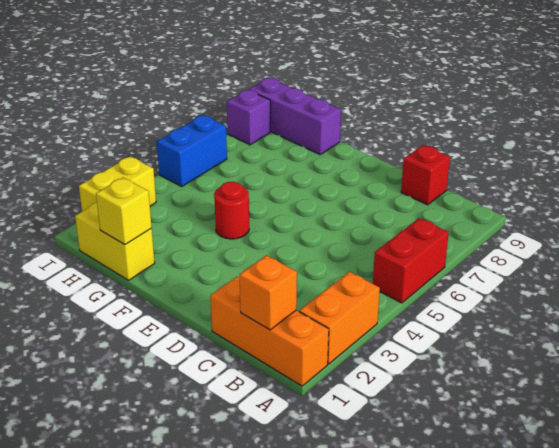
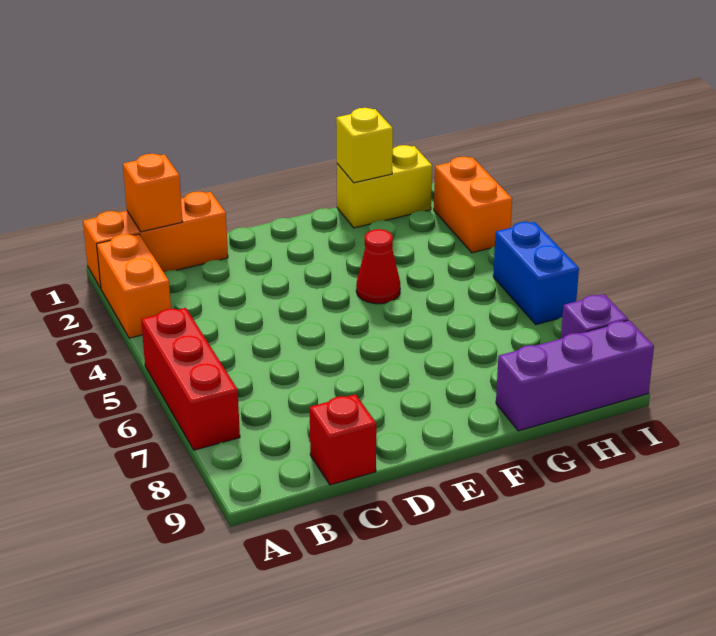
red 1x2 brick [373,218,449,303] -> red 1x3 brick [141,308,240,450]
red 1x1 round brick [214,182,249,239] -> red 1x1 cone [356,229,400,304]
yellow 1x2 brick [79,156,156,211] -> orange 1x2 brick [434,157,512,253]

